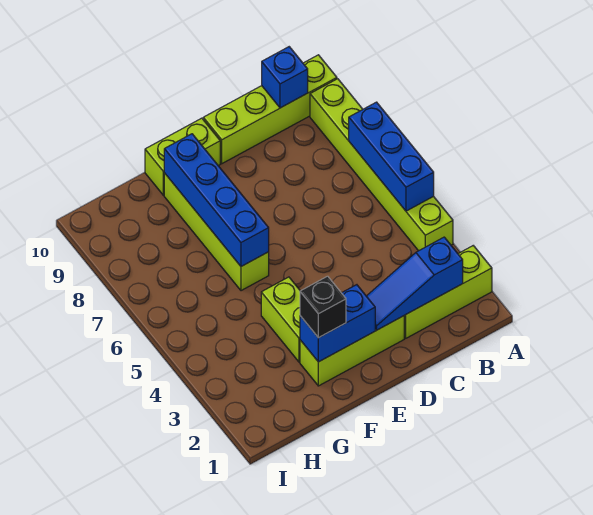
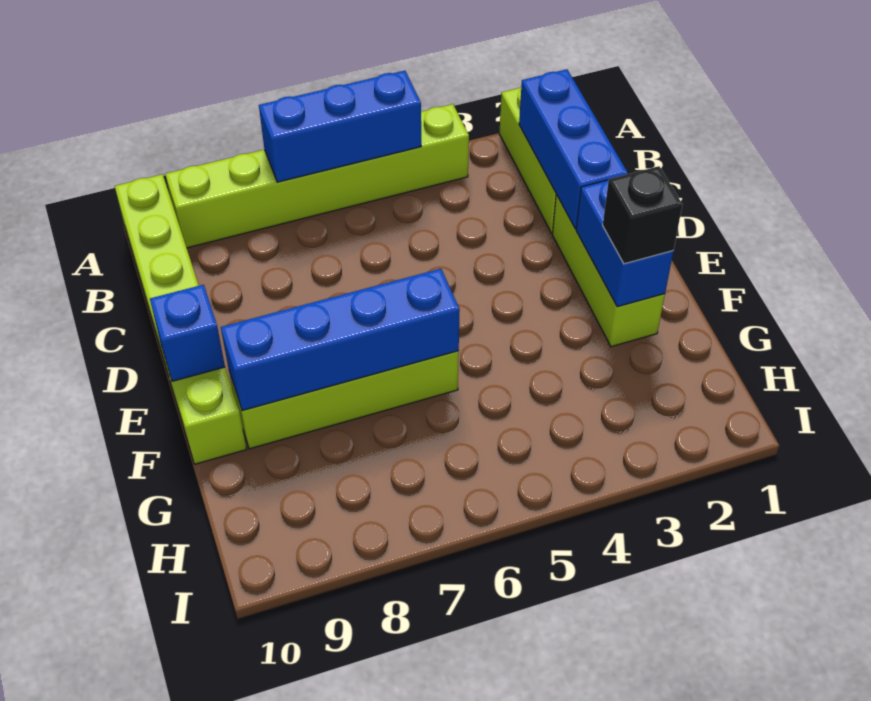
blue 1x3 slope [367,237,463,330] -> blue 1x3 brick [519,69,628,229]
blue 1x1 brick [262,47,308,108] -> blue 1x1 brick moved to [150,285,225,381]
lime 1x2 brick [261,277,300,362] -> none

